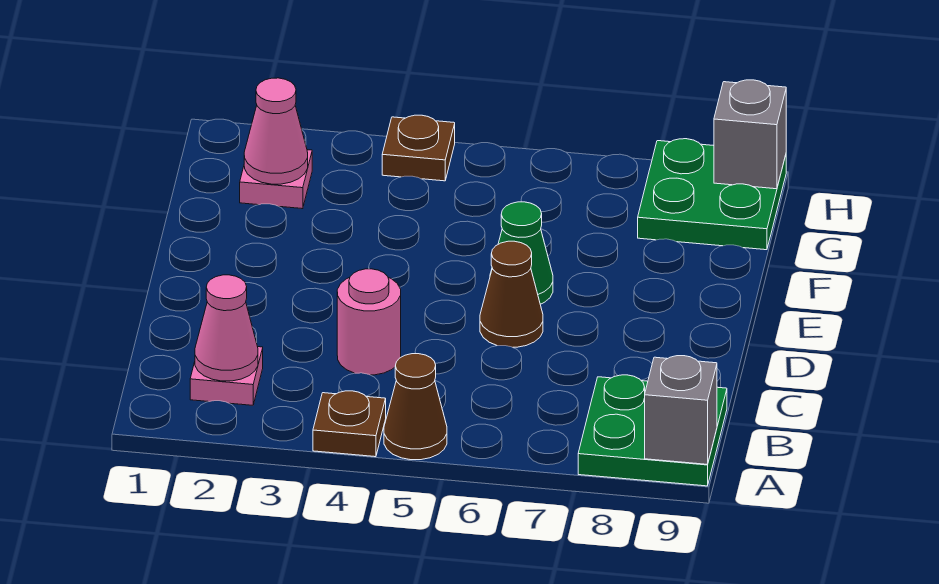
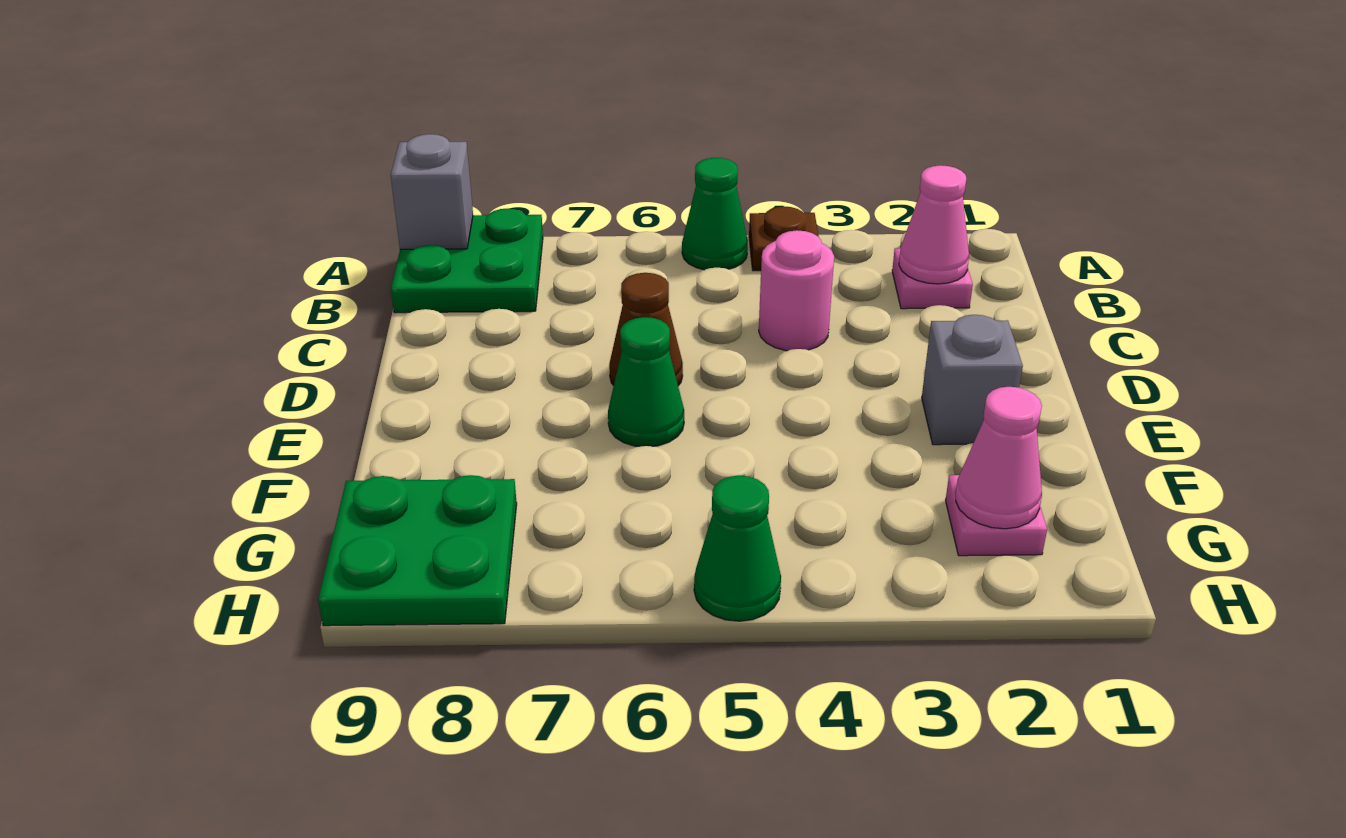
brown 1x1 cone [384,354,447,460] -> green 1x1 cone [682,158,748,270]
brown 1x1 plate [382,115,455,181] -> none
none -> green 1x1 cone [694,475,781,621]
grey 1x1 brick [714,80,786,189] -> grey 1x1 brick moved to [922,315,1023,445]

